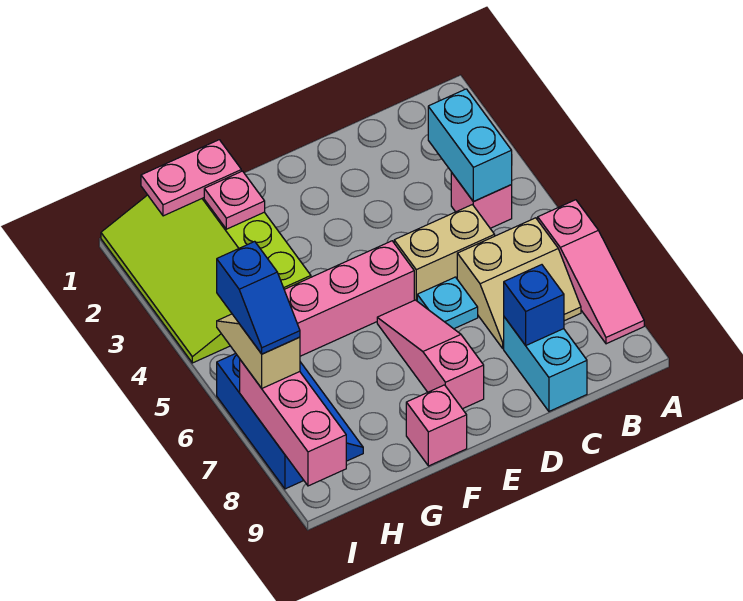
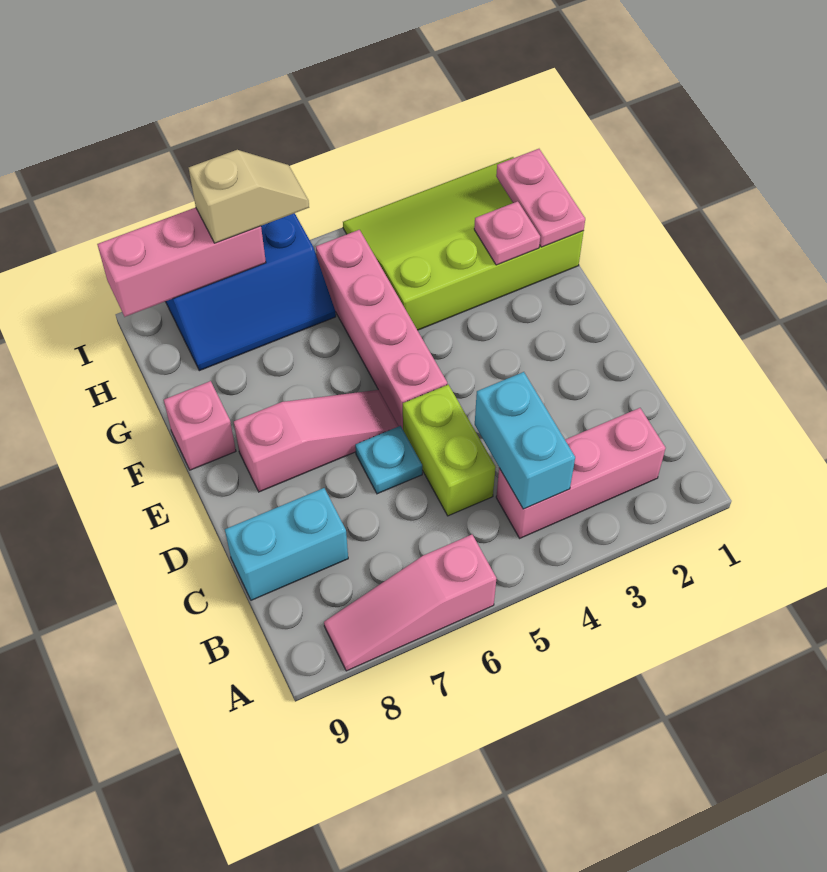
cyan 1x2 brick [428,89,512,202] -> cyan 1x2 brick turned to [475,372,575,509]
pink 1x1 brick [451,172,512,228] -> pink 1x3 brick [496,408,666,538]
tan 2x2 slope [457,218,581,348] -> none
tan 1x2 brick [394,205,495,301] -> lime 1x2 brick [403,385,496,516]
blue 1x1 brick [504,265,564,345] -> none
blue 1x2 slope [217,241,300,354] -> none

